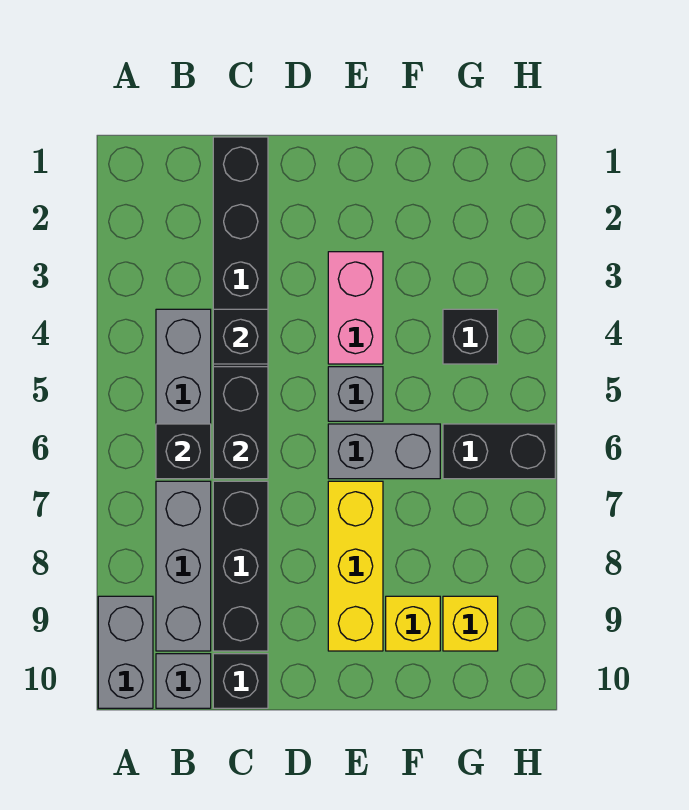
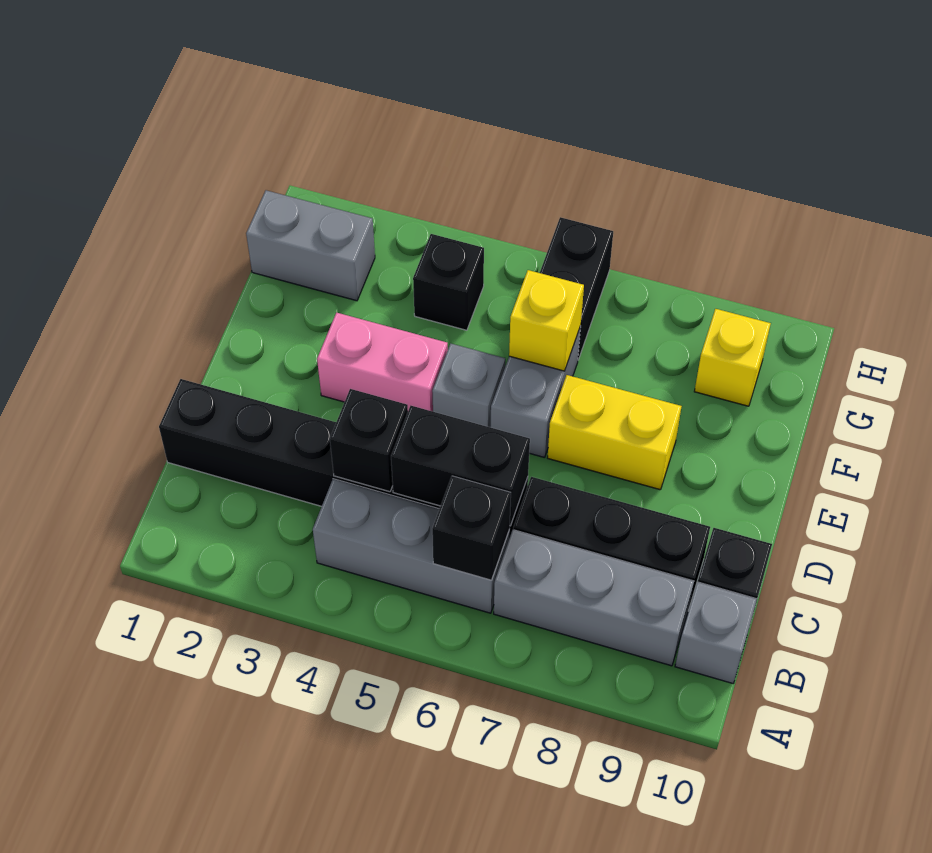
grey 1x2 brick [98,596,153,708] -> grey 1x2 brick moved to [246,190,375,301]
yellow 1x3 brick [328,481,383,651] -> yellow 1x2 brick [548,375,682,490]
yellow 1x1 brick [386,596,440,651] -> yellow 1x1 brick moved to [509,270,584,371]

